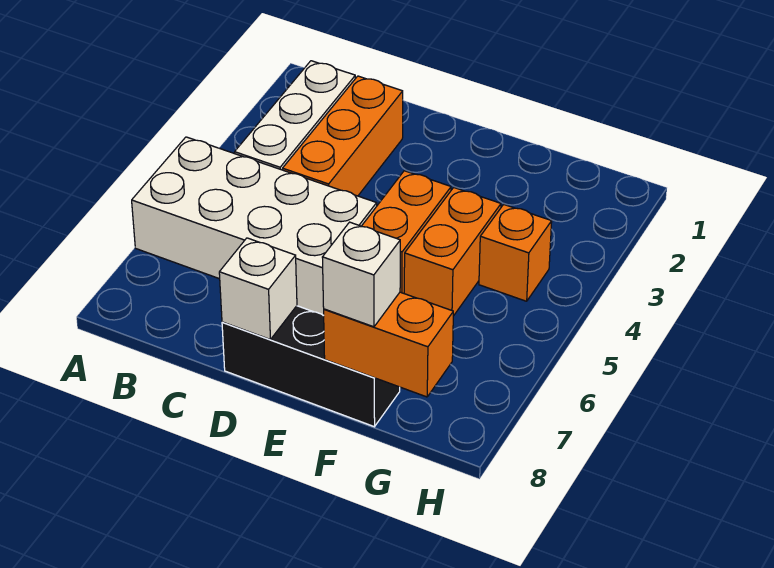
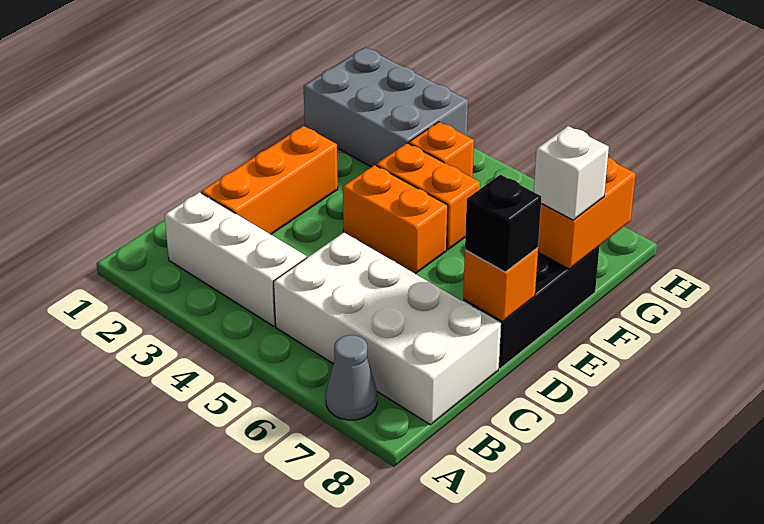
white 2x4 brick [132,137,377,315] -> white 2x4 brick turned to [273,232,501,425]
none -> grey 1x1 cone [326,335,377,420]
orange 1x3 brick [283,76,403,196] -> orange 1x3 brick turned to [201,126,338,234]
white 1x1 brick [219,238,297,339] -> orange 1x1 brick [463,248,538,321]
none -> black 1x1 brick [465,175,541,272]
none -> grey 2x3 brick [304,48,468,167]

